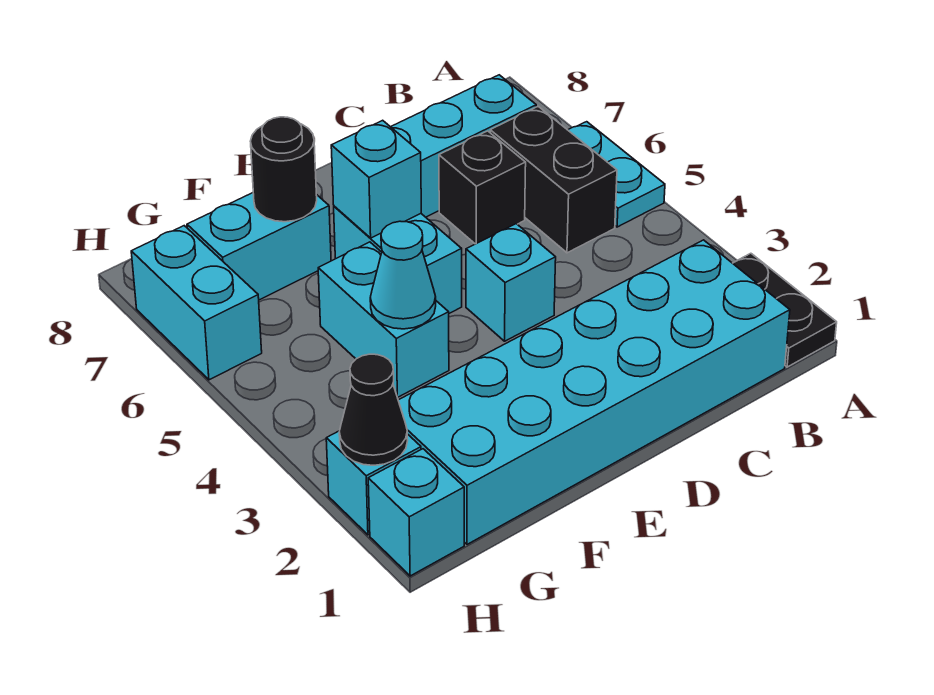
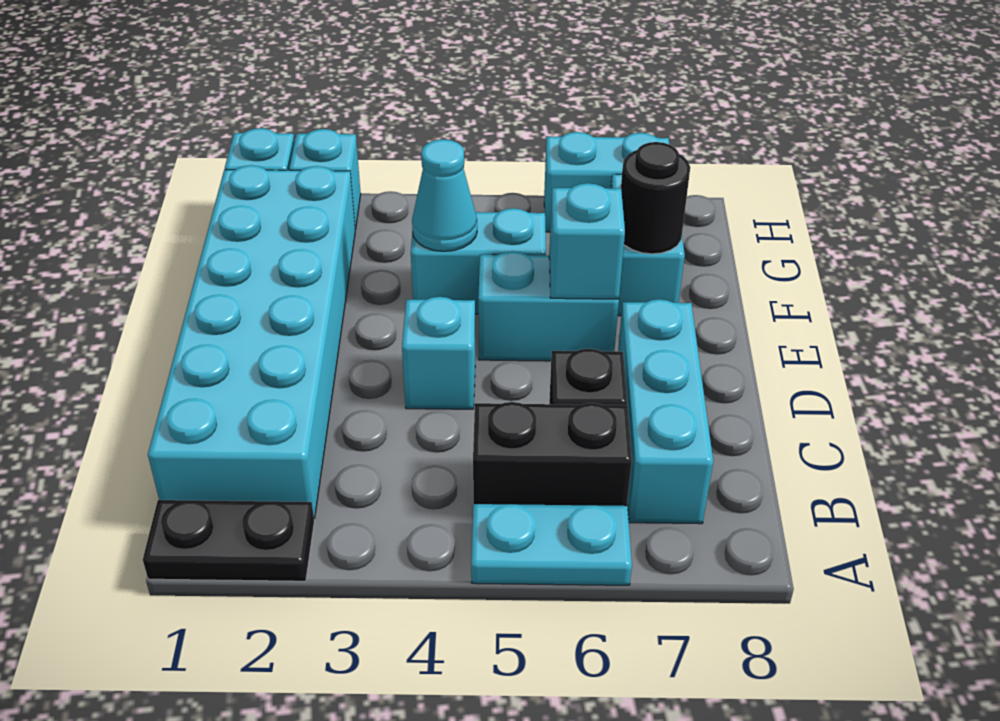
black 1x1 cone [339,354,408,465] -> none

